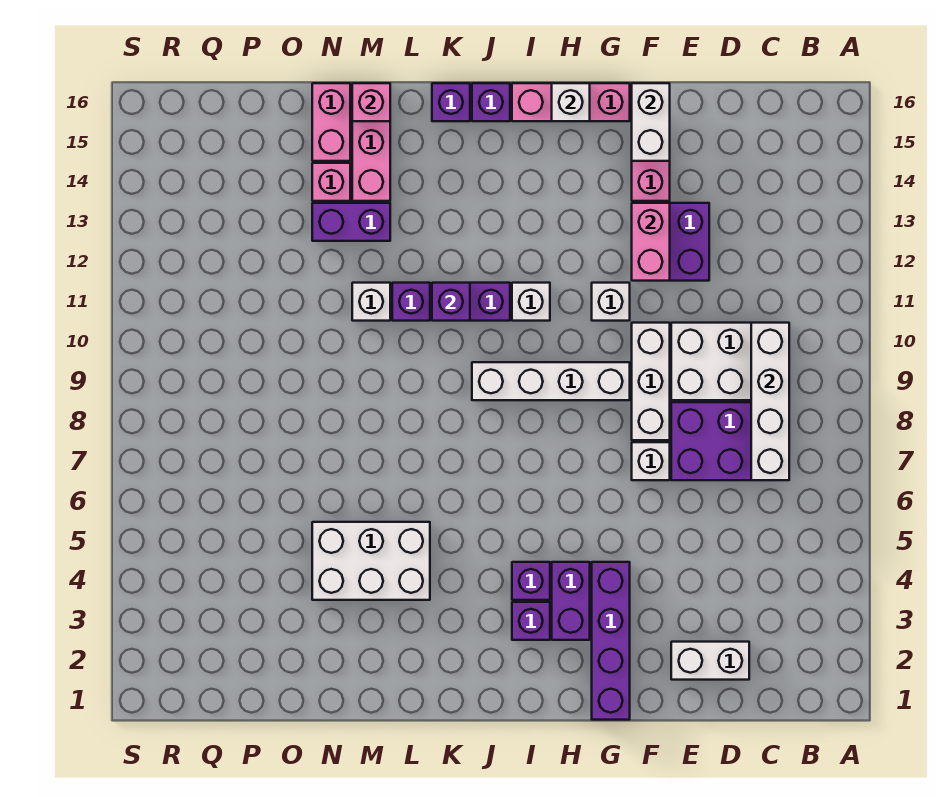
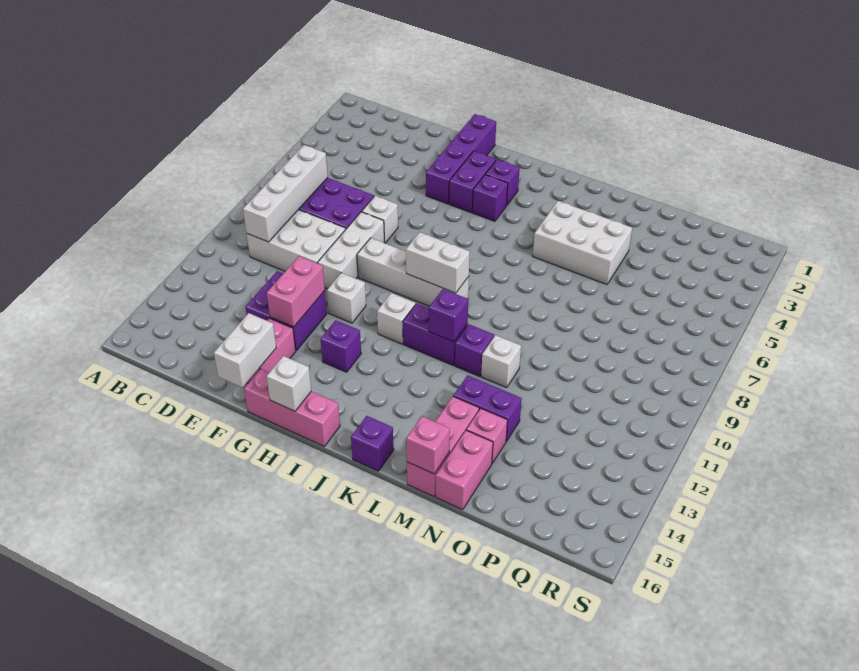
white 1x2 brick [671,642,749,680] -> white 1x2 brick moved to [406,232,470,293]
purple 1x1 brick [472,83,510,121] -> purple 1x1 brick moved to [321,320,361,372]

